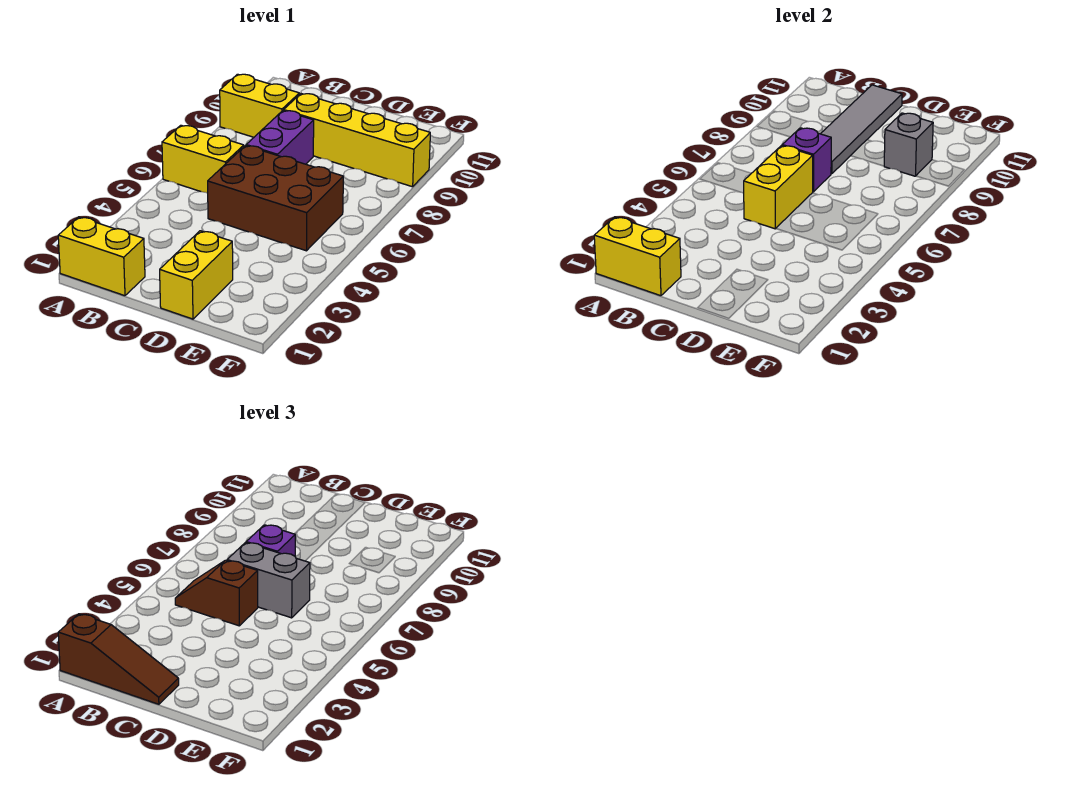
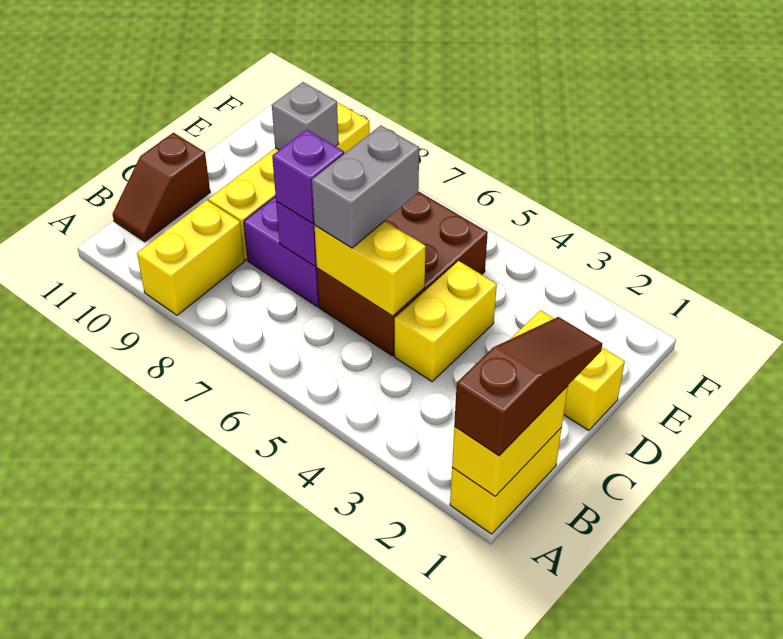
yellow 1x2 brick [162,125,244,193] -> yellow 1x2 brick moved to [395,261,497,382]
brown 1x2 slope [175,560,258,626] -> brown 1x2 slope moved to [113,133,210,242]
grey 1x4 tile [821,85,902,174] -> none

